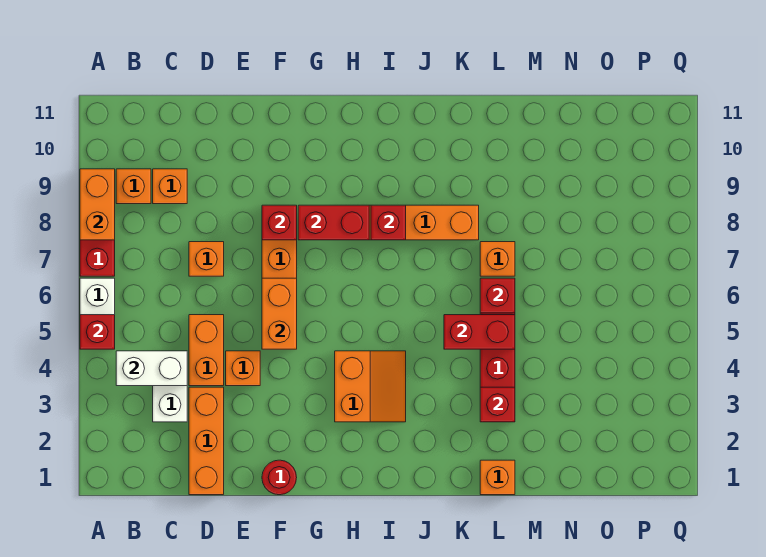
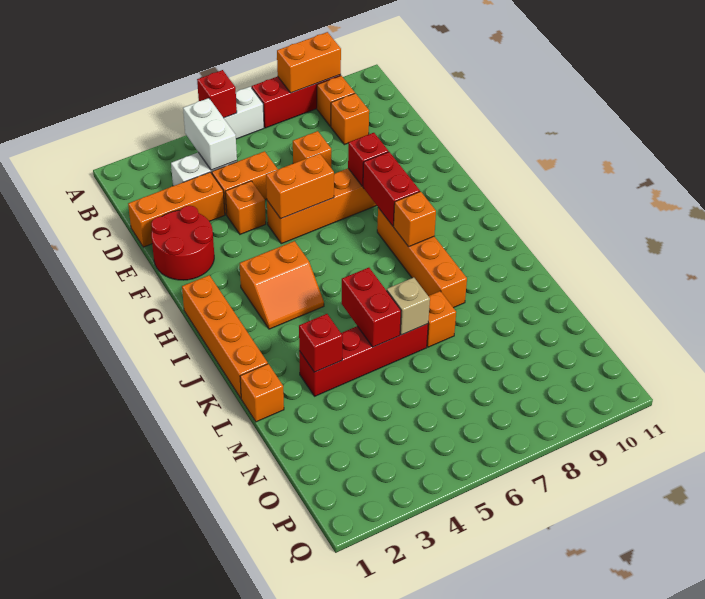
red 1x1 round brick [262,460,297,495] -> red 2x2 round brick [151,206,214,280]
none -> orange 1x4 brick [182,275,268,398]
red 1x1 brick [371,205,406,240] -> orange 1x1 brick [394,191,436,247]
red 1x1 brick [480,278,515,313] -> tan 1x1 brick [387,277,430,335]

